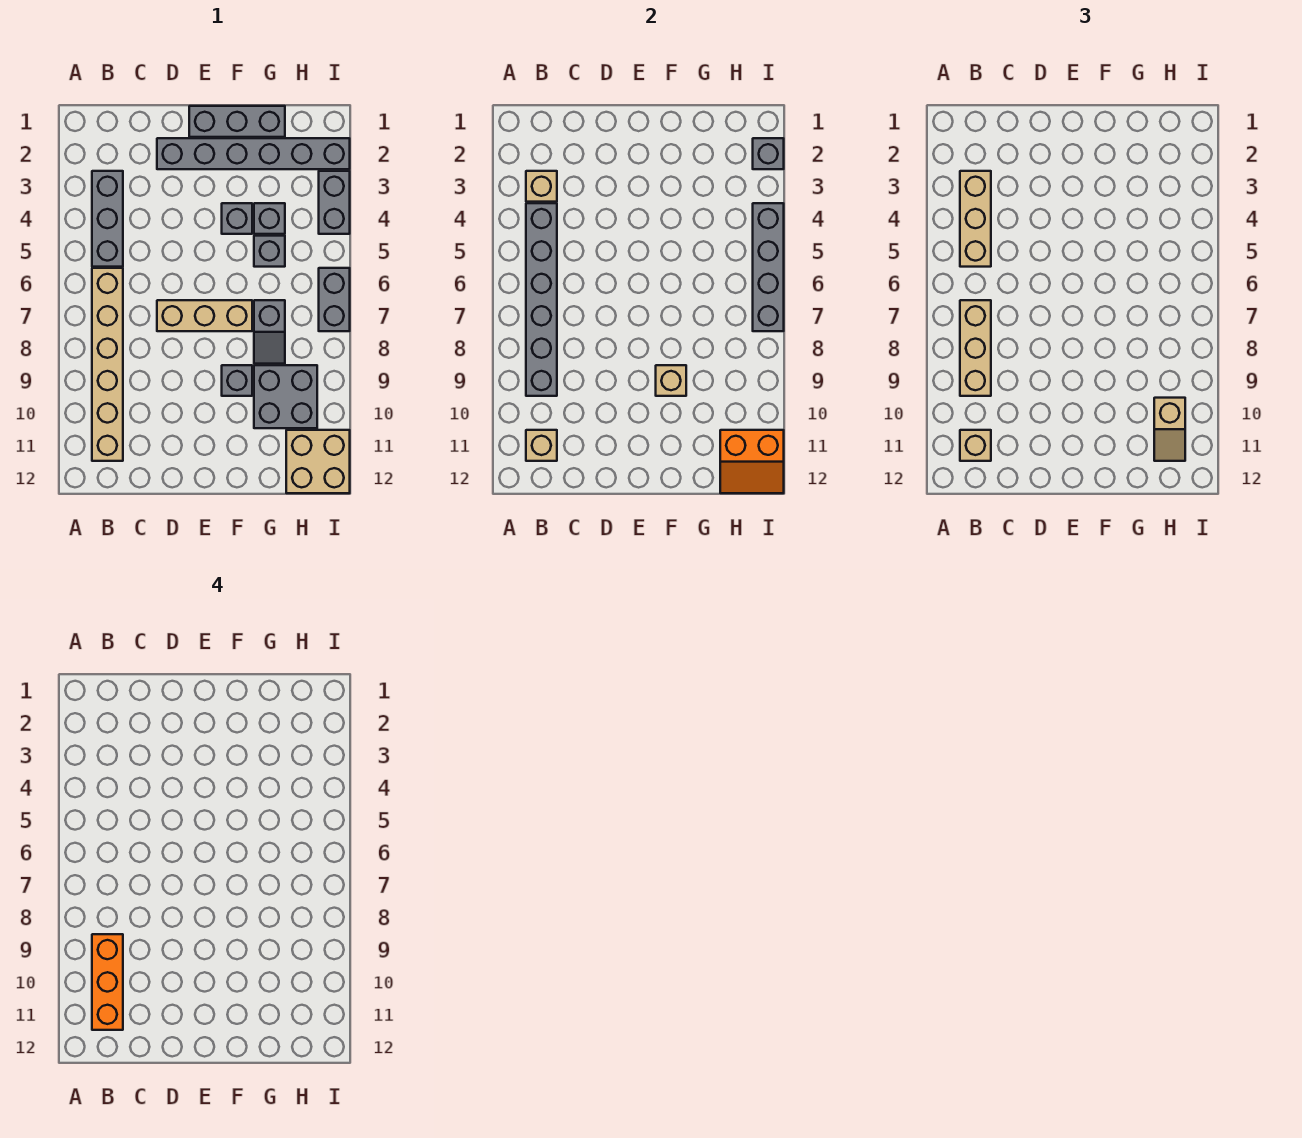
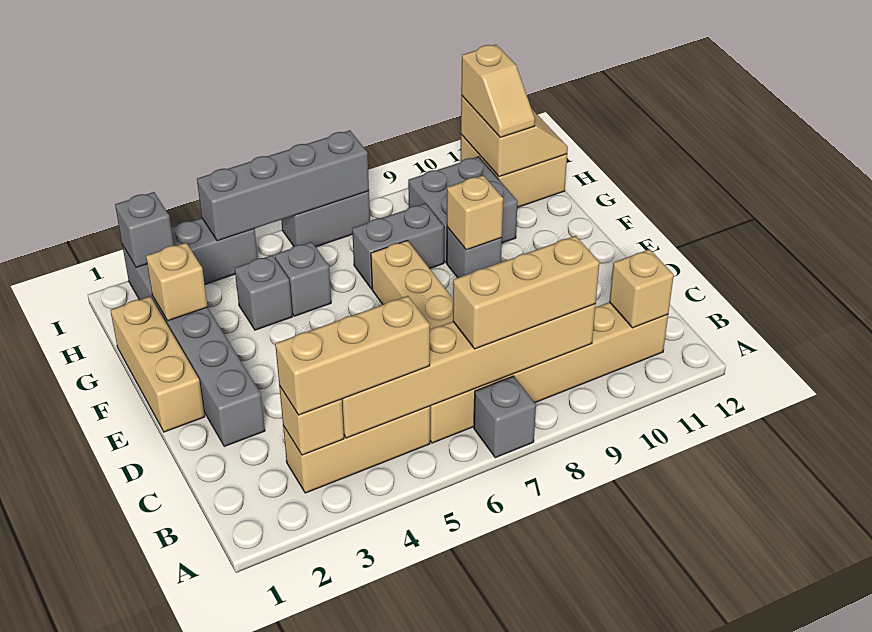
grey 1x3 brick [92,171,123,267] -> tan 1x3 brick [283,406,430,493]
grey 1x6 brick [526,203,557,396] -> tan 1x6 brick [342,304,596,438]
orange 1x3 brick [92,934,123,1030] -> none
tan 1x1 brick [960,430,991,461] -> tan 1x1 brick moved to [146,243,207,321]
grey 1x3 brick [189,106,285,137] -> tan 1x3 brick [110,296,205,432]
grey 1x1 brick [222,203,252,234] -> grey 1x1 brick moved to [474,376,536,458]
grey 1x2 slope [254,300,285,364] -> grey 1x2 brick [352,203,444,289]
tan 1x2 slope [1154,398,1185,461] -> tan 1x2 slope turned to [461,45,535,138]
orange 2x2 slope [720,430,784,493] -> tan 2x2 slope [461,96,568,177]

